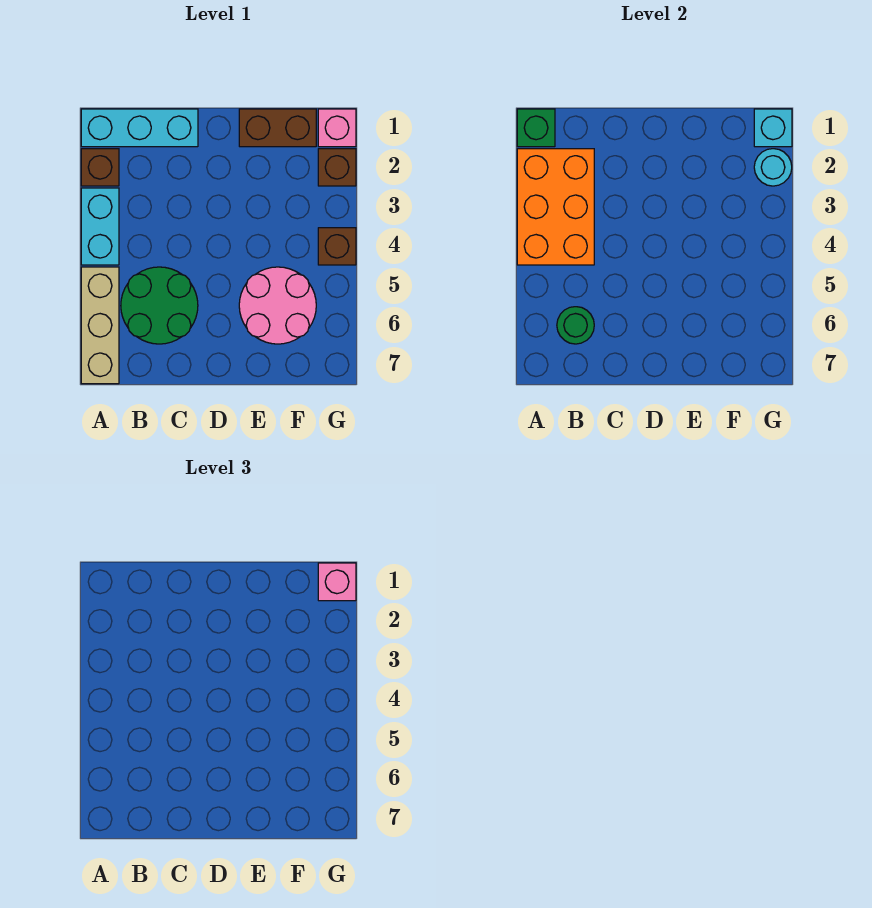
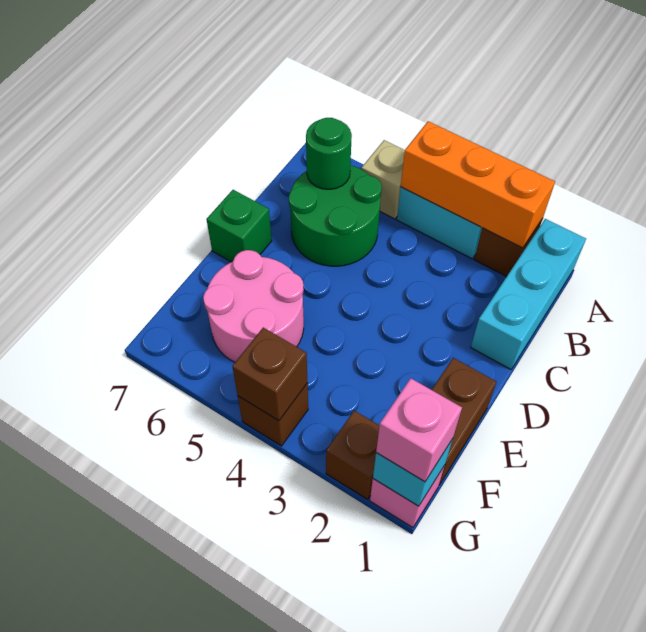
green 1x1 brick [517,109,555,147] -> green 1x1 brick moved to [206,190,272,262]
orange 2x3 brick [517,149,594,265] -> orange 1x3 brick [401,121,555,248]
tan 1x3 brick [81,267,119,384] -> tan 1x1 brick [361,140,405,219]
cyan 1x1 round brick [754,149,792,186] -> none
none -> brown 1x1 brick [232,328,308,421]

